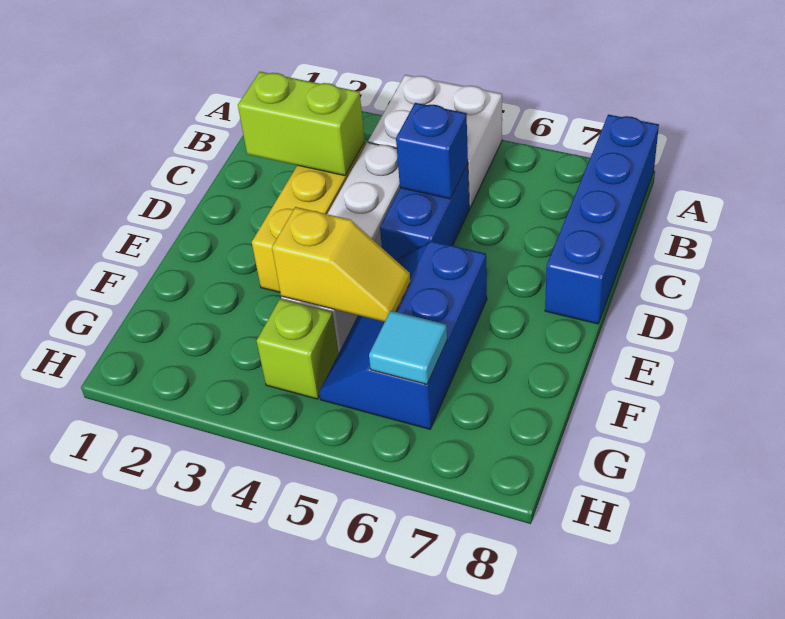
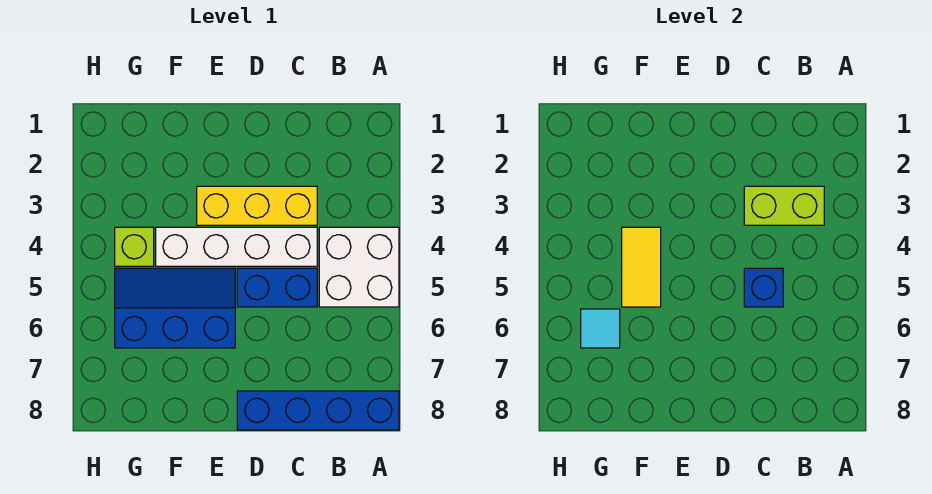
lime 1x2 brick [238,72,365,176] -> lime 1x2 brick turned to [744,186,824,225]
yellow 1x2 slope [272,207,410,322] -> yellow 1x2 tile [622,227,661,307]

